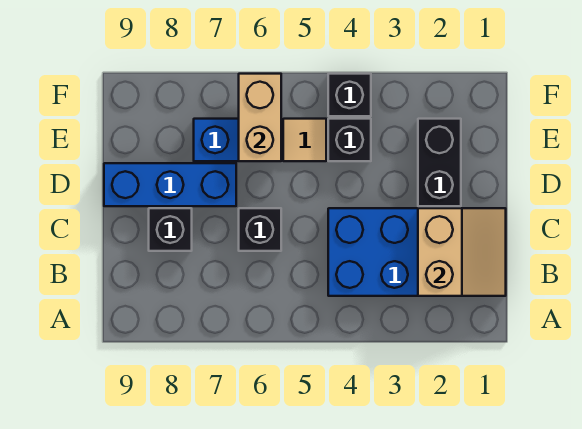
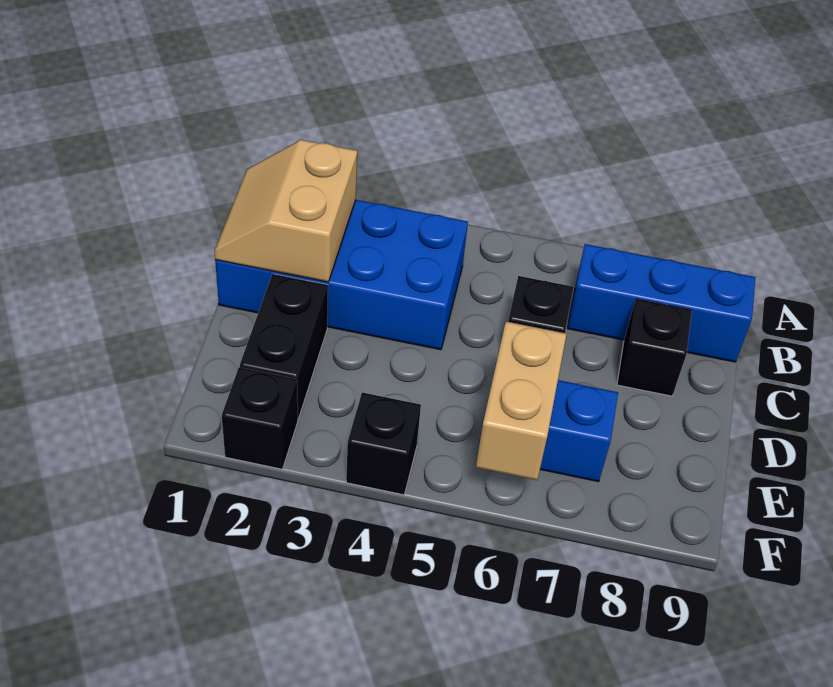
blue 1x3 brick [104,163,236,206] -> blue 1x3 brick moved to [567,244,756,362]
black 1x1 brick [328,119,371,161] -> black 1x1 brick moved to [222,367,298,469]
tan 1x1 tile [283,119,326,161] -> none

